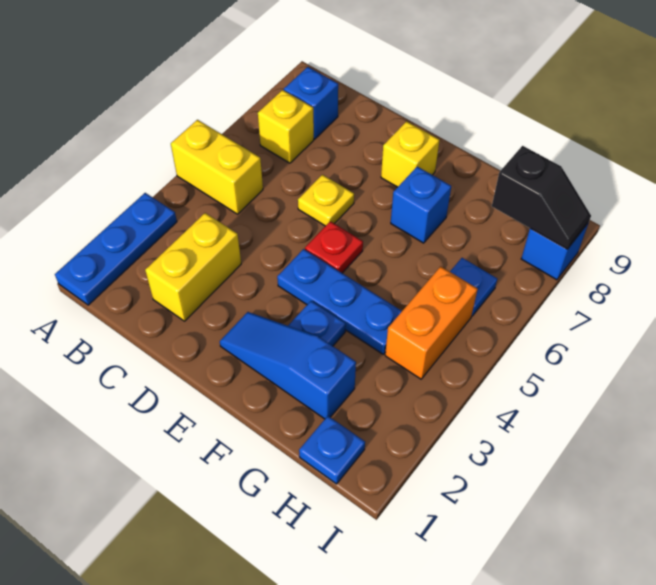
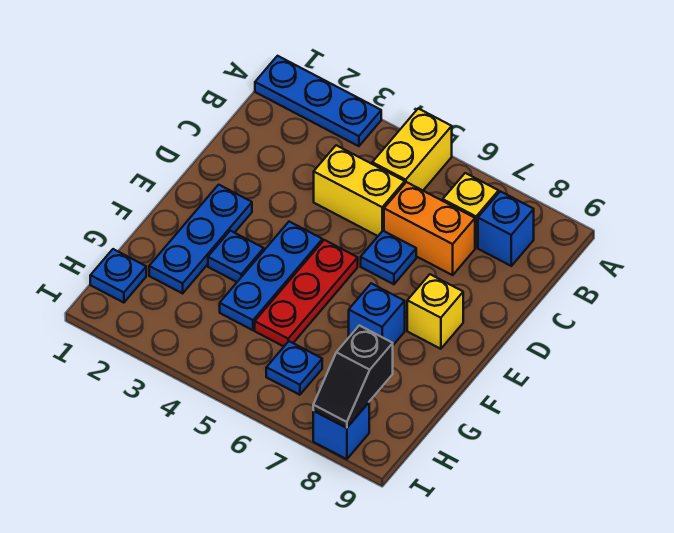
yellow 1x2 brick [145,213,241,321] -> yellow 1x2 brick moved to [314,145,405,236]
yellow 1x1 plate [298,175,354,226] -> blue 1x1 plate [361,231,416,284]
blue 1x3 slope [220,312,356,419] -> blue 1x3 plate [149,185,252,293]
red 1x1 plate [305,221,363,273] -> red 1x3 plate [255,240,358,346]
orange 1x2 brick [385,266,478,379] -> orange 1x2 brick moved to [384,182,475,275]

